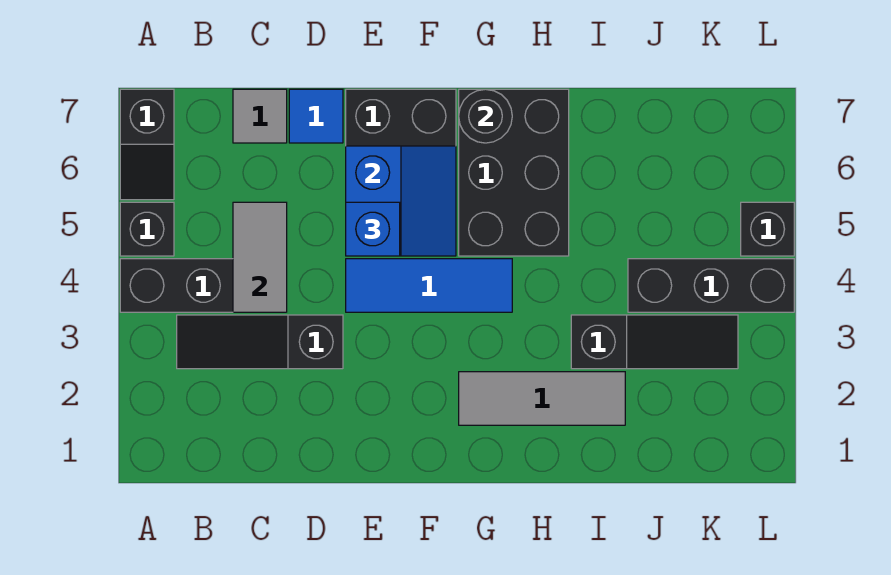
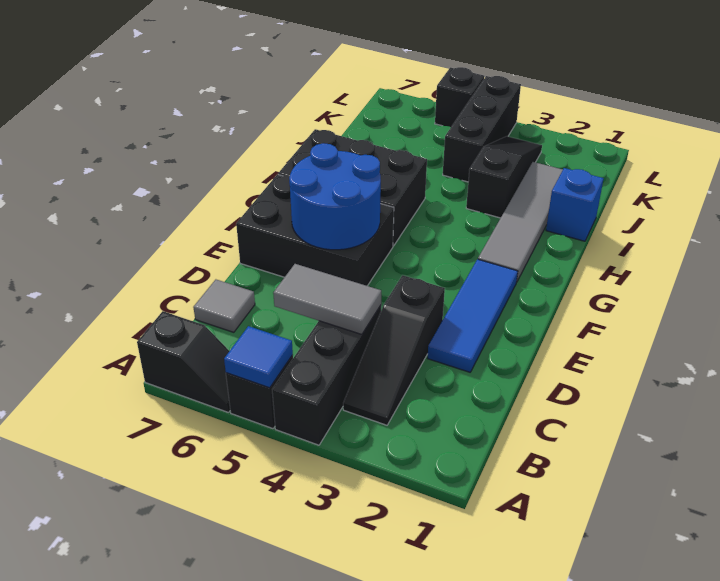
blue 1x1 tile [289,89,343,143] -> blue 1x1 tile moved to [224,326,293,388]
blue 1x3 tile [346,259,512,312] -> blue 1x3 tile moved to [428,259,518,372]
blue 2x2 slope [346,146,456,256] -> blue 2x2 round brick [289,143,381,250]
blue 1x1 brick [346,202,400,256] -> blue 1x1 brick moved to [546,168,604,241]
grey 1x3 tile [459,372,625,425] -> grey 1x4 tile [478,162,563,281]
black 1x1 round brick [459,89,512,143] -> none

